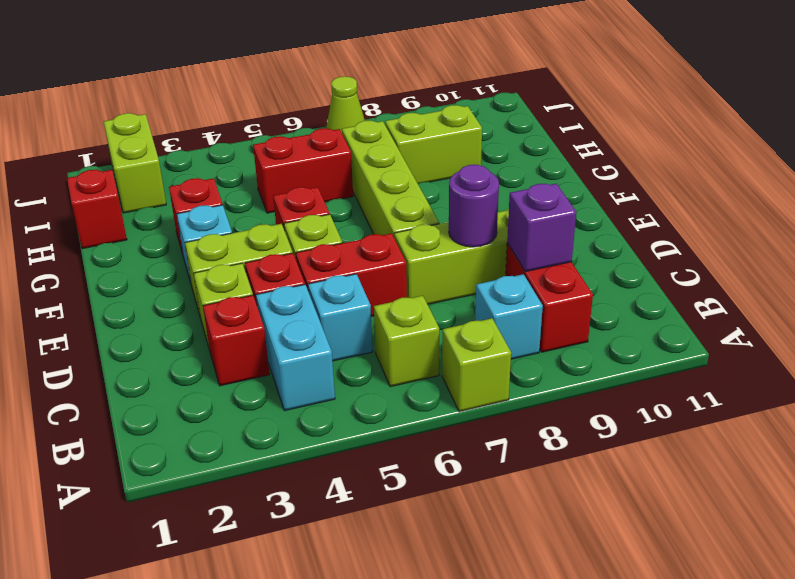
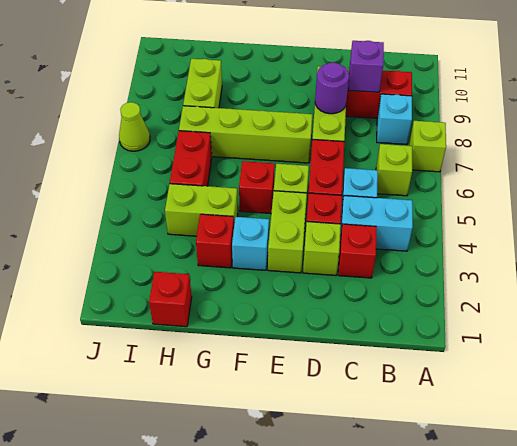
lime 1x2 brick [104,113,166,213] -> lime 1x2 brick moved to [165,184,238,236]

